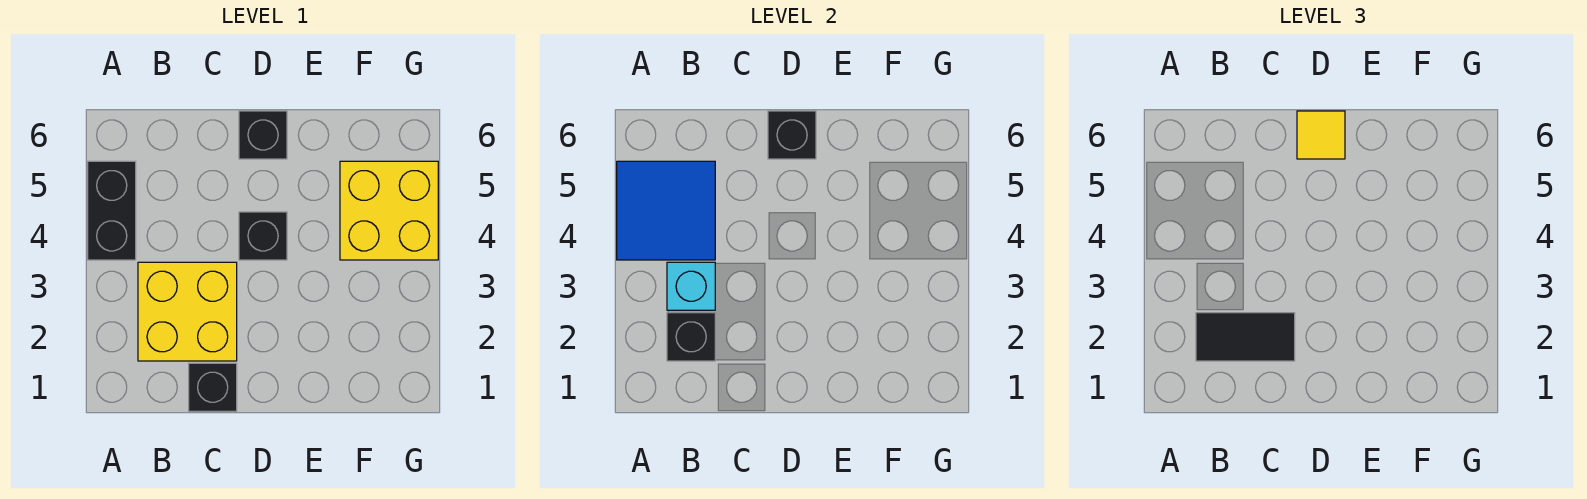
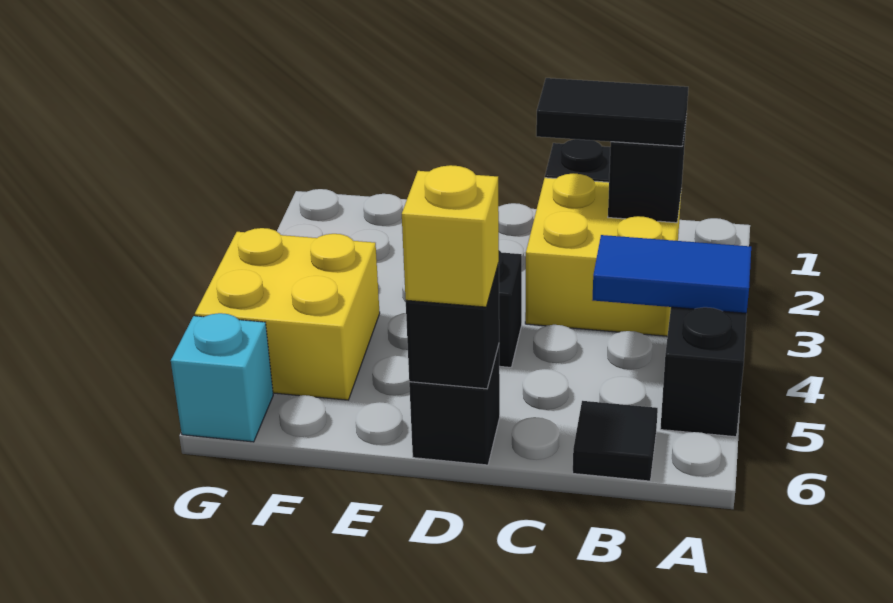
blue 2x2 tile [617,161,715,260] -> blue 1x2 tile [593,235,751,313]
cyan 1x1 brick [667,262,715,310] -> cyan 1x1 brick moved to [171,313,273,442]
none -> black 1x1 tile [573,401,658,481]
yellow 1x1 tile [1297,111,1345,159] -> yellow 1x1 brick [402,165,499,307]

